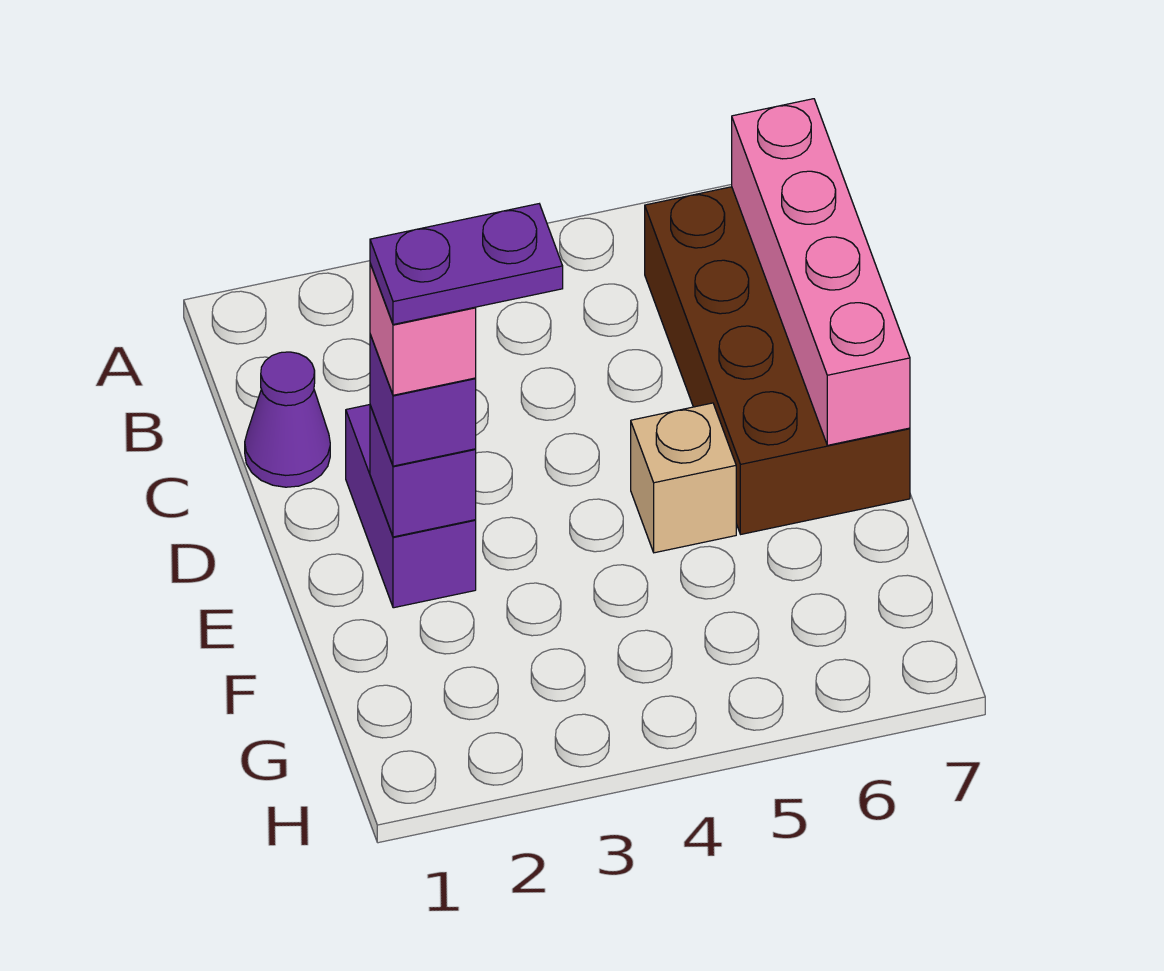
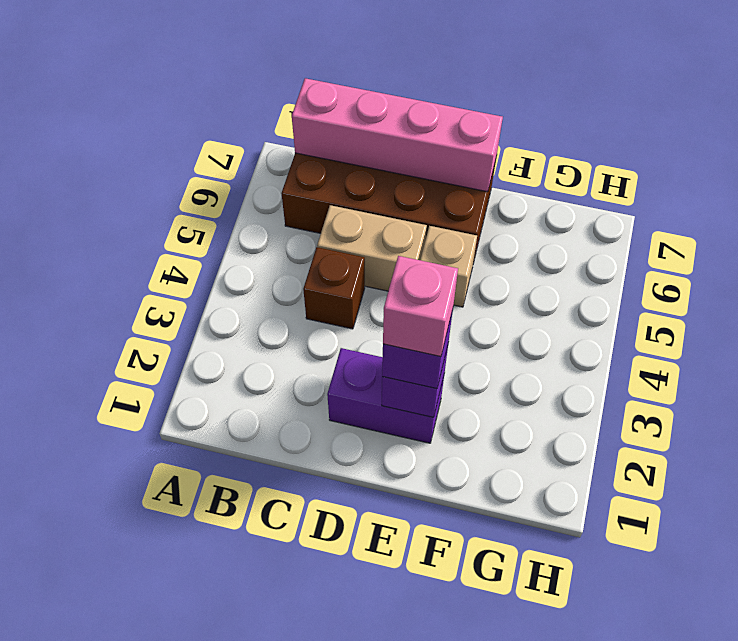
purple 1x1 cone [245,352,330,487] -> none
none -> brown 1x1 brick [303,247,365,329]
none -> tan 1x2 brick [317,205,427,291]
purple 1x2 plate [370,204,563,324] -> none

